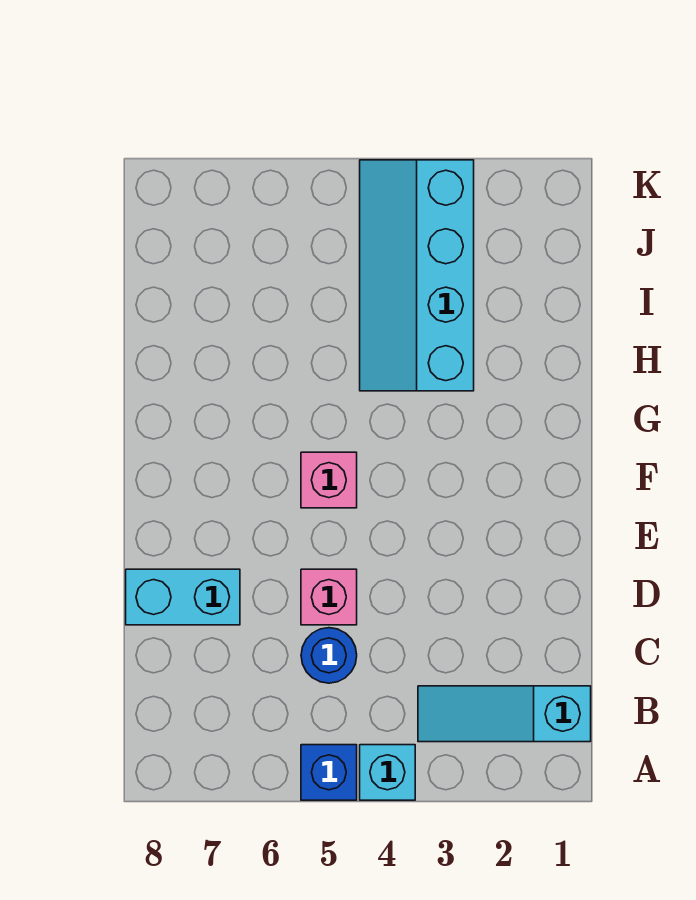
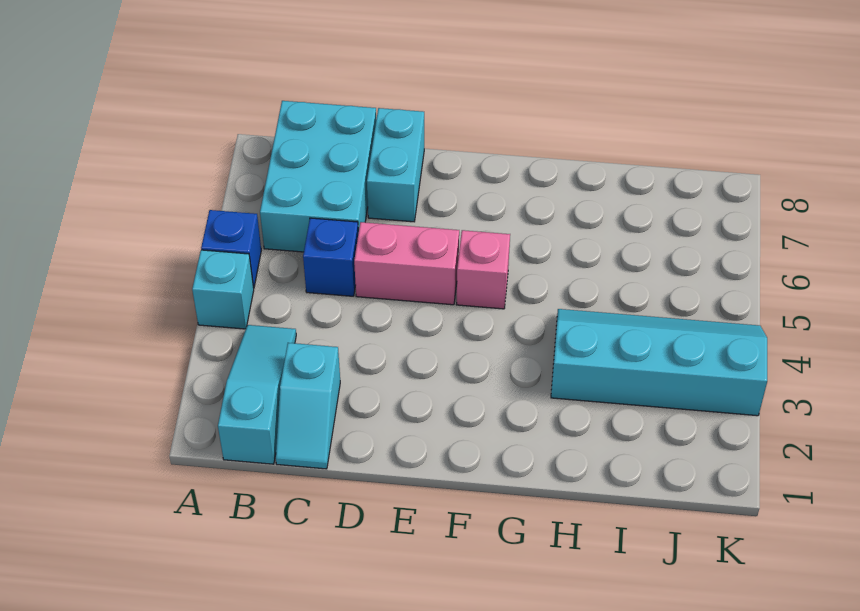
none -> cyan 2x3 brick [260,101,376,252]
none -> cyan 1x2 slope [276,343,340,469]
blue 1x1 round brick [301,628,357,683] -> blue 1x1 brick [303,218,358,296]
pink 1x1 brick [301,569,357,625] -> pink 1x2 brick [354,222,459,305]

